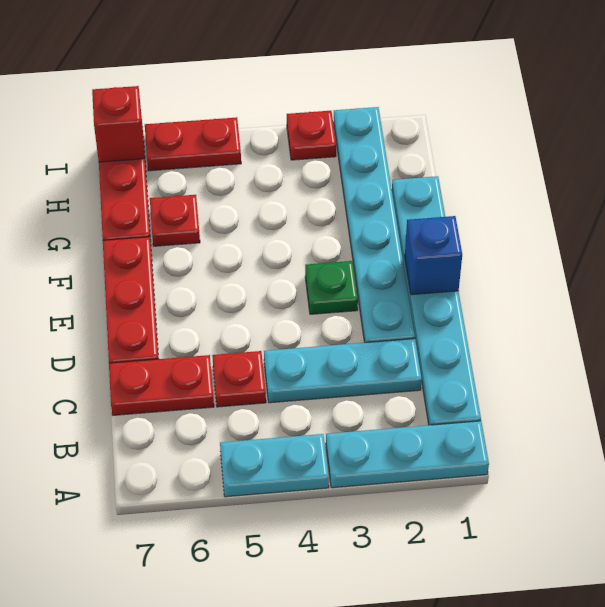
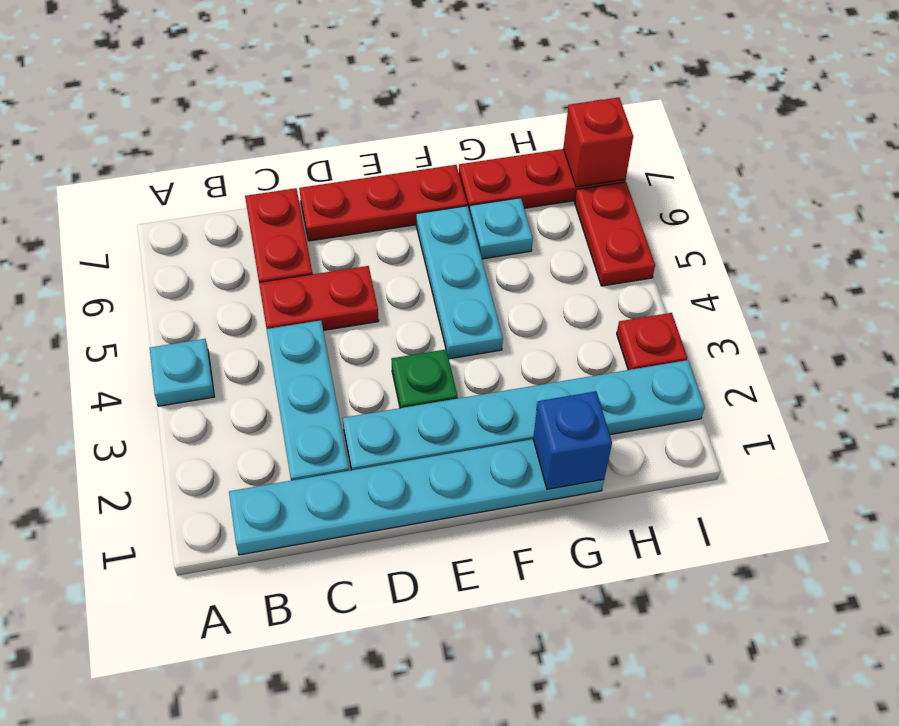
cyan 1x3 plate [326,421,489,488] -> cyan 1x3 plate moved to [416,206,503,359]
cyan 1x2 plate [220,434,329,497] -> cyan 1x1 plate [150,339,214,406]
red 1x1 plate [212,351,266,407] -> red 1x2 plate [259,266,379,330]
blue 1x1 brick [405,216,462,295] -> blue 1x1 brick moved to [533,391,612,489]
red 1x1 plate [150,195,200,246] -> cyan 1x1 plate [470,198,533,259]

